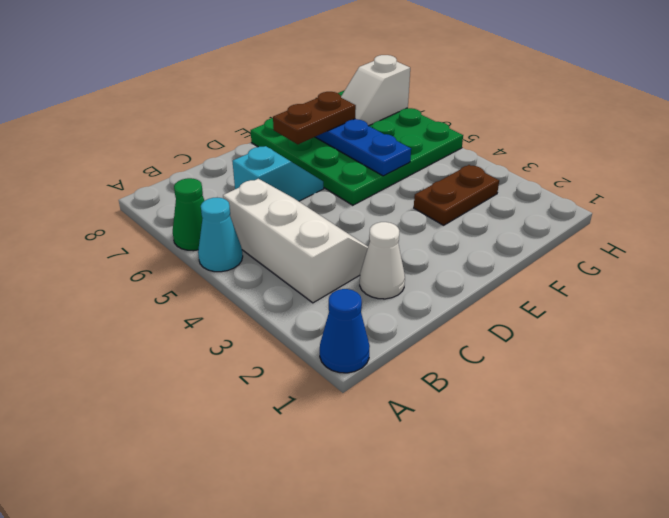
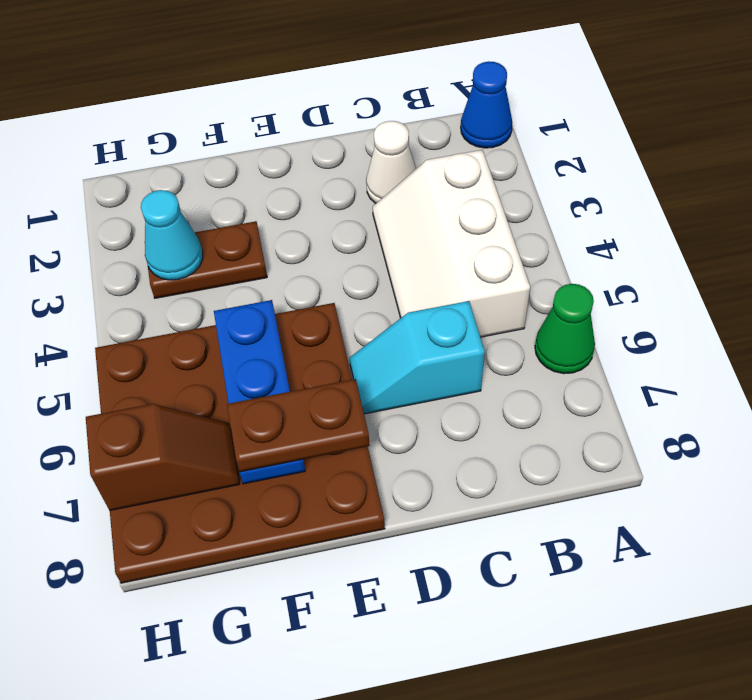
cyan 1x1 cone [198,198,243,272] -> cyan 1x1 cone moved to [141,190,203,280]
green 4x4 plate [251,90,463,205] -> brown 4x4 plate [95,303,385,583]
white 1x2 slope [341,55,410,126] -> brown 1x2 slope [86,404,239,511]

